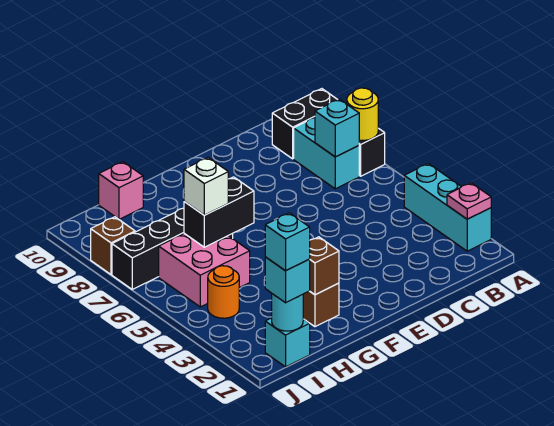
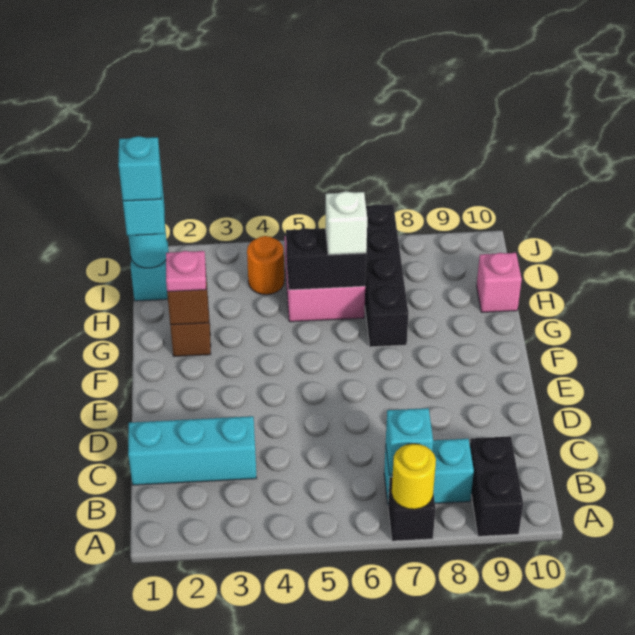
cyan 1x3 brick [404,164,491,251] -> cyan 1x3 brick moved to [128,416,257,485]
pink 1x1 plate [447,183,491,219] -> pink 1x1 plate moved to [166,251,206,292]
black 1x2 brick [184,177,254,247] -> black 1x2 brick turned to [286,228,366,290]
brown 1x1 brick [91,217,135,274] -> none

